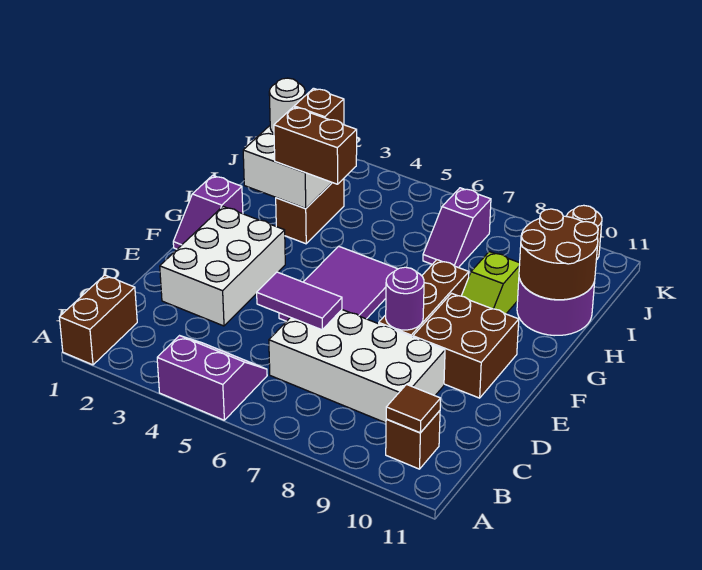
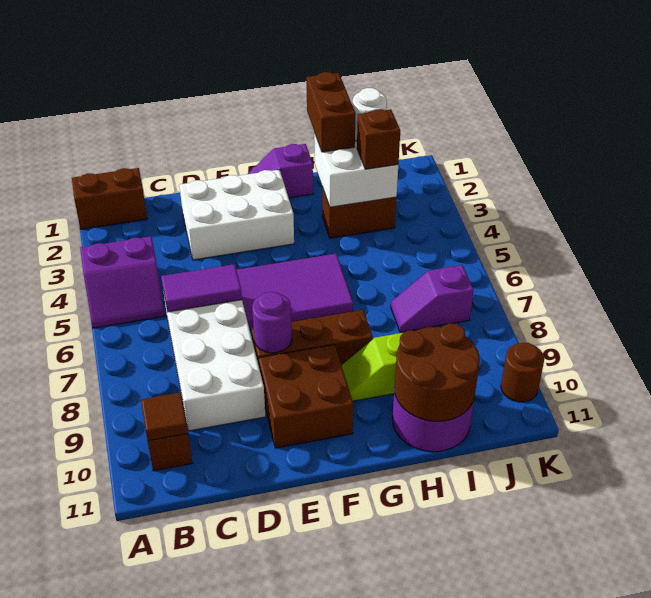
purple 2x2 slope [157,336,267,420] -> purple 2x2 slope turned to [80,236,165,328]
purple 1x2 tile [257,272,342,330] -> purple 1x2 tile turned to [161,264,242,312]
brown 1x2 brick [274,107,357,184] -> brown 1x2 brick moved to [306,72,356,152]

